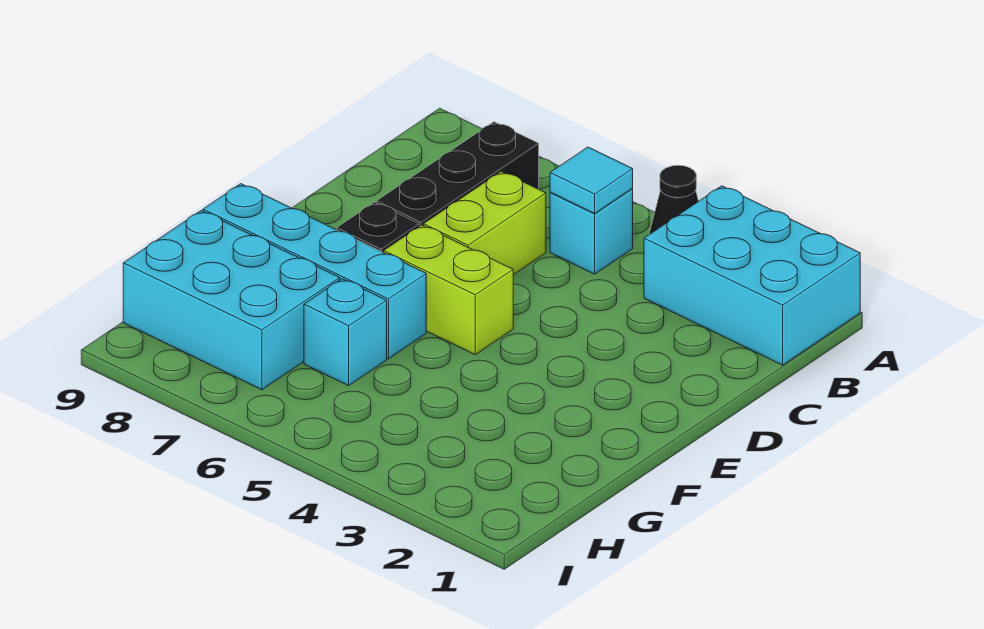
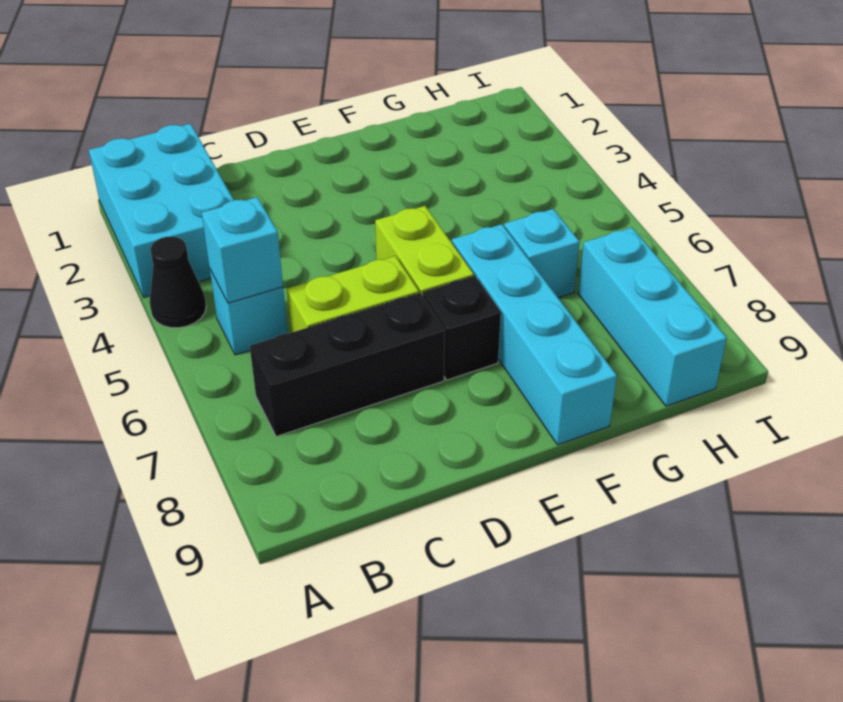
cyan 1x1 tile [550,147,633,213] -> cyan 1x1 brick [202,197,283,303]
cyan 2x3 brick [123,211,340,390] -> cyan 1x3 brick [578,228,727,406]

